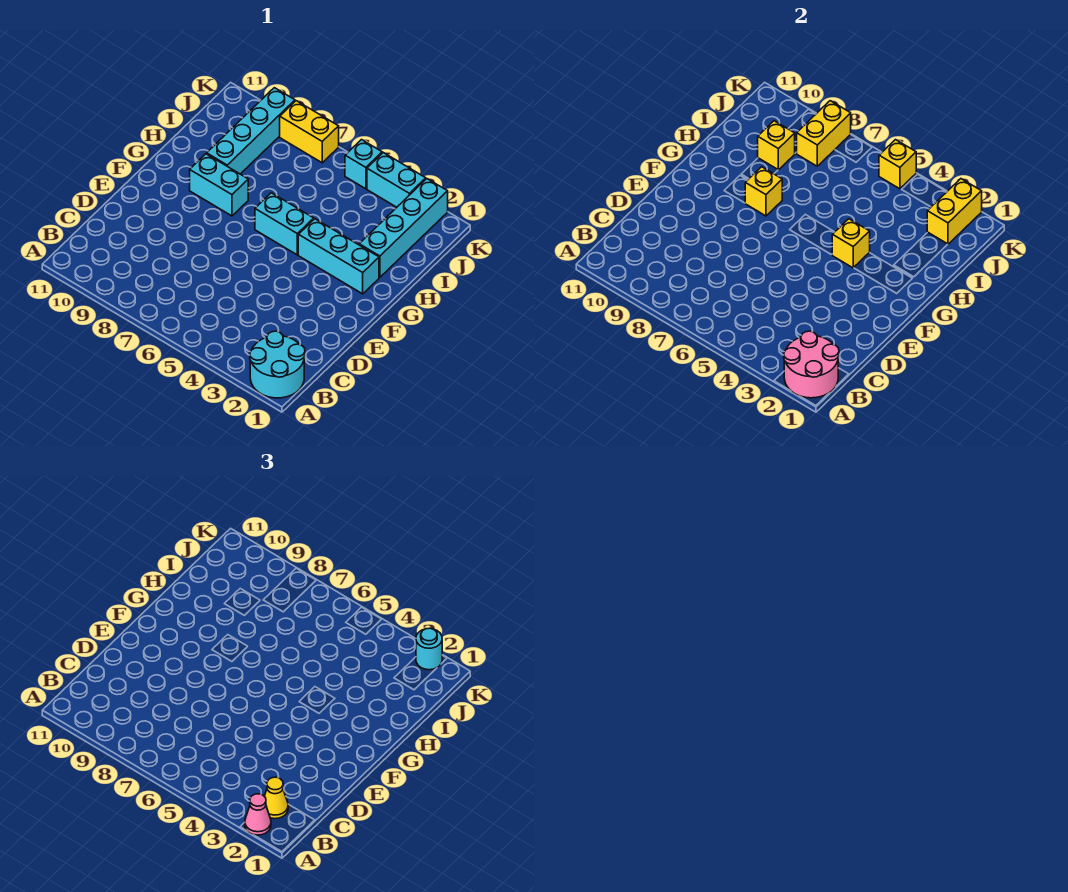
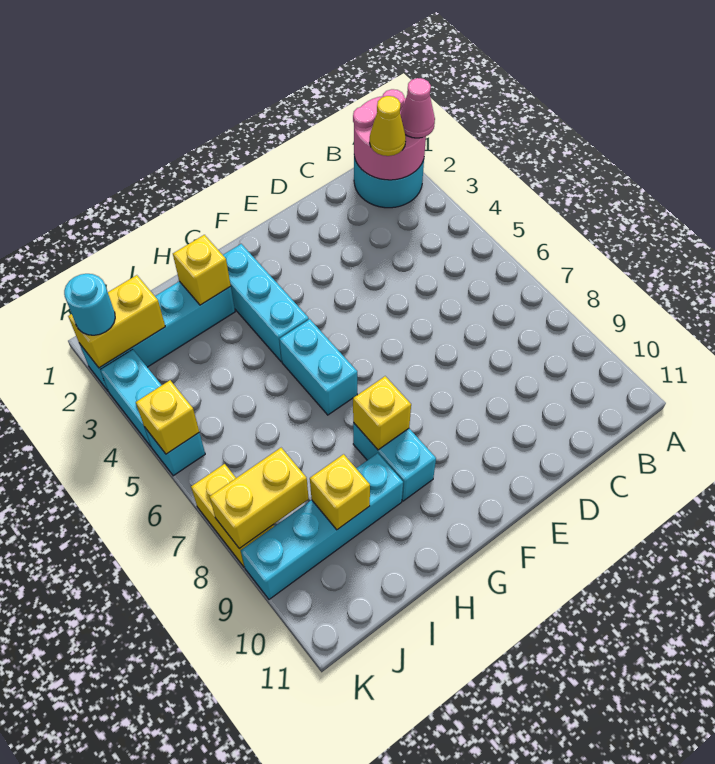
yellow 1x1 brick [832,219,870,268] -> yellow 1x1 brick moved to [173,235,231,305]

